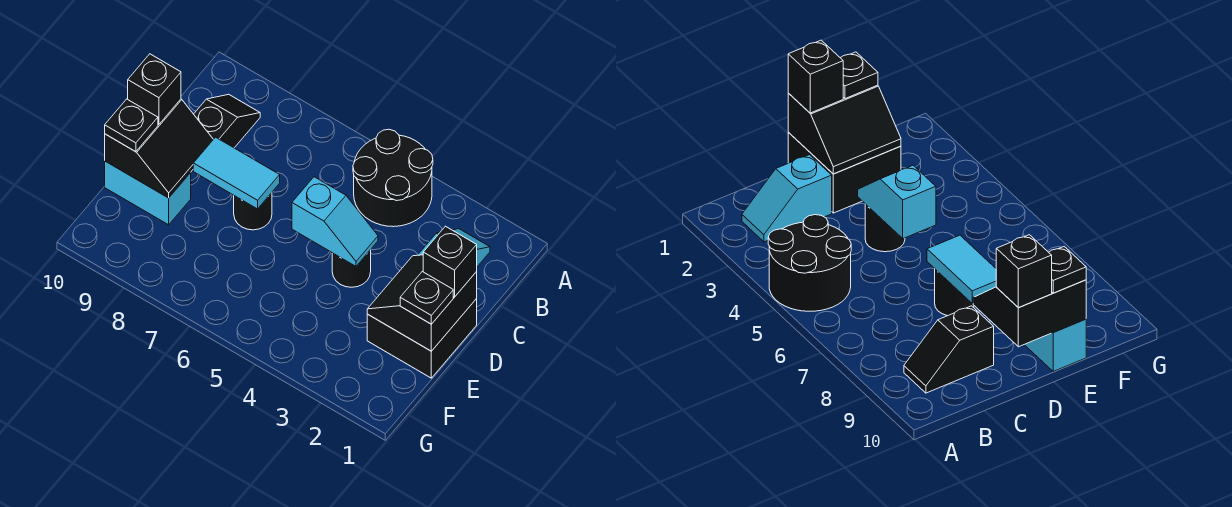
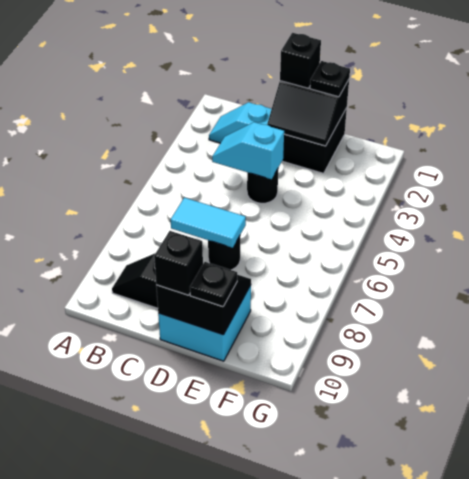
black 2x2 round brick [353,129,433,227] -> none
cyan 1x2 slope [292,177,378,266] -> cyan 1x2 slope turned to [212,122,284,179]
cyan 1x2 tile [193,137,280,209] -> cyan 1x2 tile turned to [171,198,246,248]
cyan 1x2 brick [105,161,191,225] -> cyan 2x2 brick [158,285,251,361]

